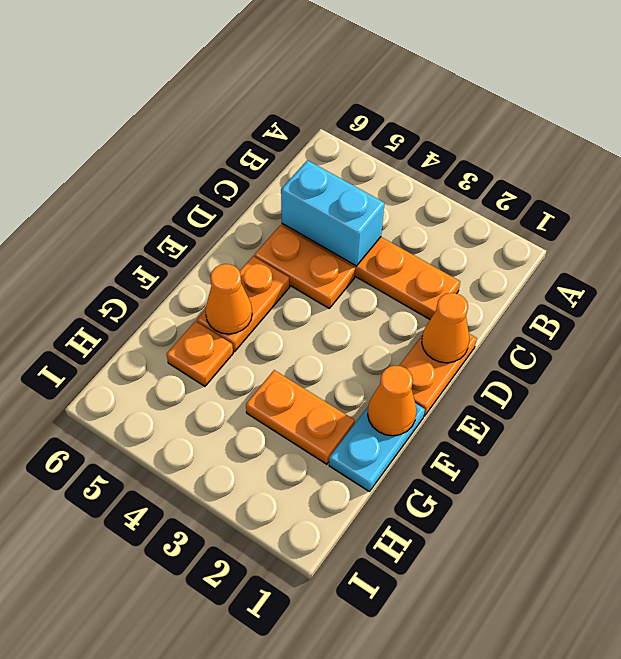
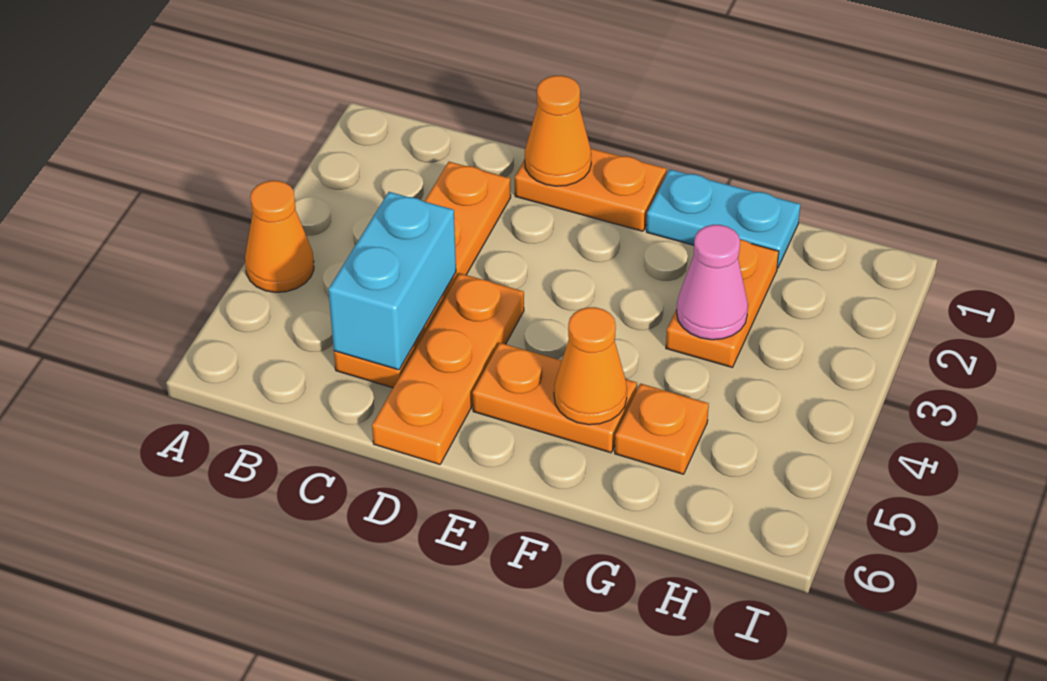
orange 1x2 plate [254,225,355,308] -> orange 1x3 plate [372,273,524,464]
orange 1x1 cone [368,366,417,436] -> orange 1x1 cone moved to [245,181,314,292]
none -> pink 1x1 cone [677,225,748,340]

